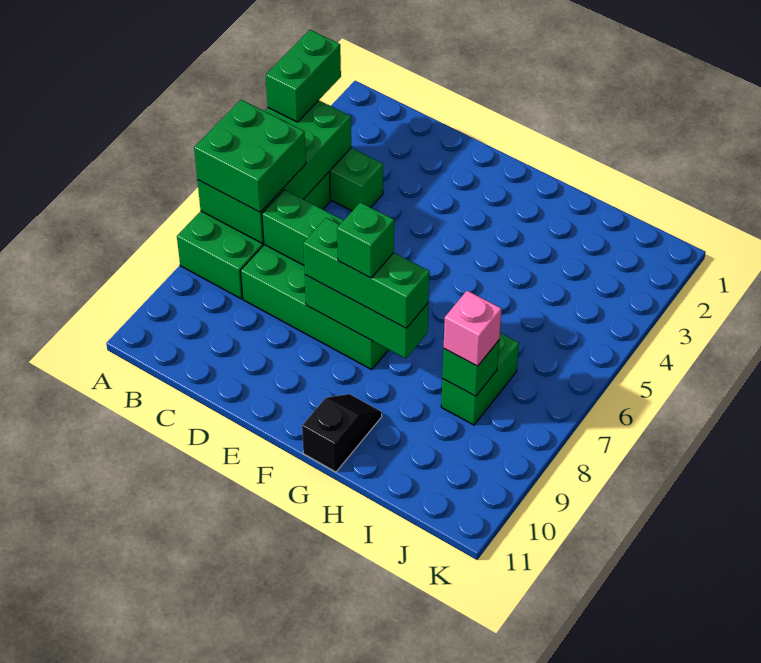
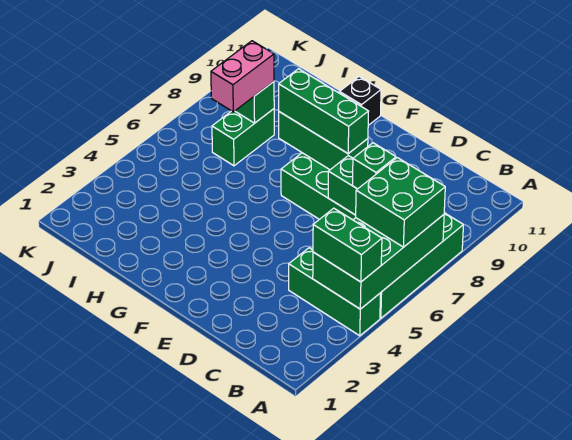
green 1x2 brick [266,30,341,122] -> green 1x2 brick turned to [313,208,382,282]
green 1x1 brick [337,202,394,278] -> green 1x1 brick moved to [352,143,396,189]
pink 1x1 brick [444,291,502,366] -> pink 1x2 brick [211,41,274,112]

